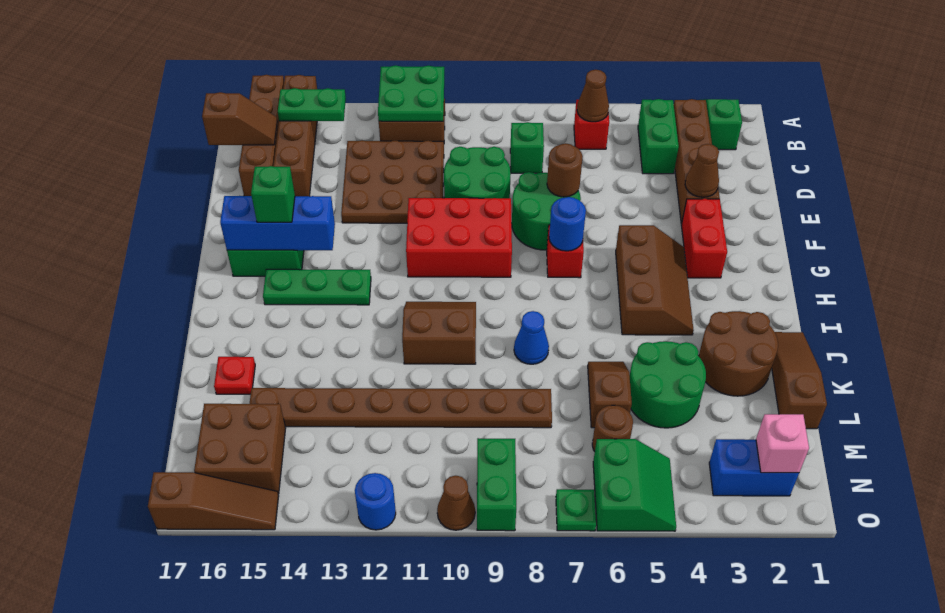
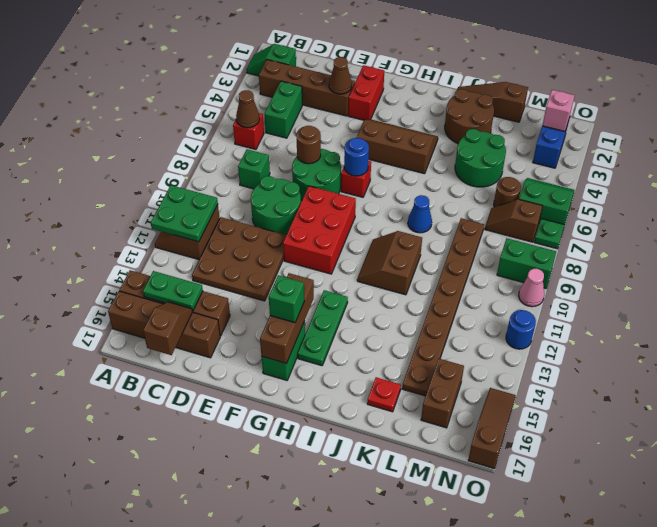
green 1x2 brick [638,99,679,174] -> green 1x2 brick turned to [264,81,302,138]
green 1x2 plate [278,88,346,121] -> green 1x2 plate turned to [143,271,203,311]
red 1x2 brick [681,199,727,278] -> red 1x2 brick turned to [348,65,384,120]
blue 1x3 brick [220,196,335,250] -> brown 1x3 brick [260,273,314,364]
brown 1x2 slope [588,362,632,428] -> brown 1x2 slope moved to [485,199,542,242]
brown 2x2 brick [194,404,286,494] -> brown 1x2 brick [421,359,464,428]
brown 1x1 cone [437,476,475,530] -> pink 1x1 cone [519,269,544,307]

